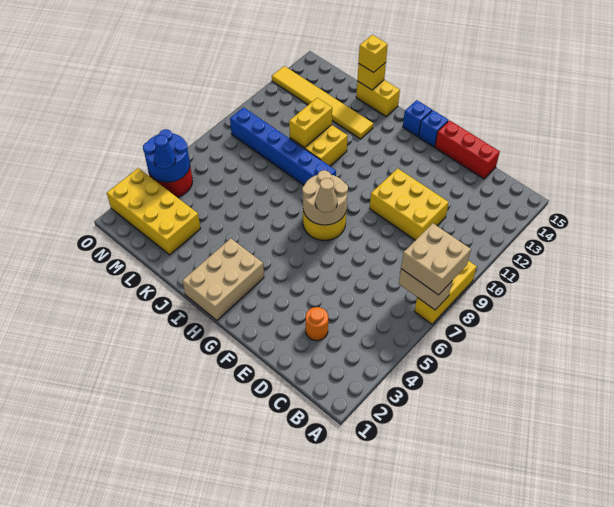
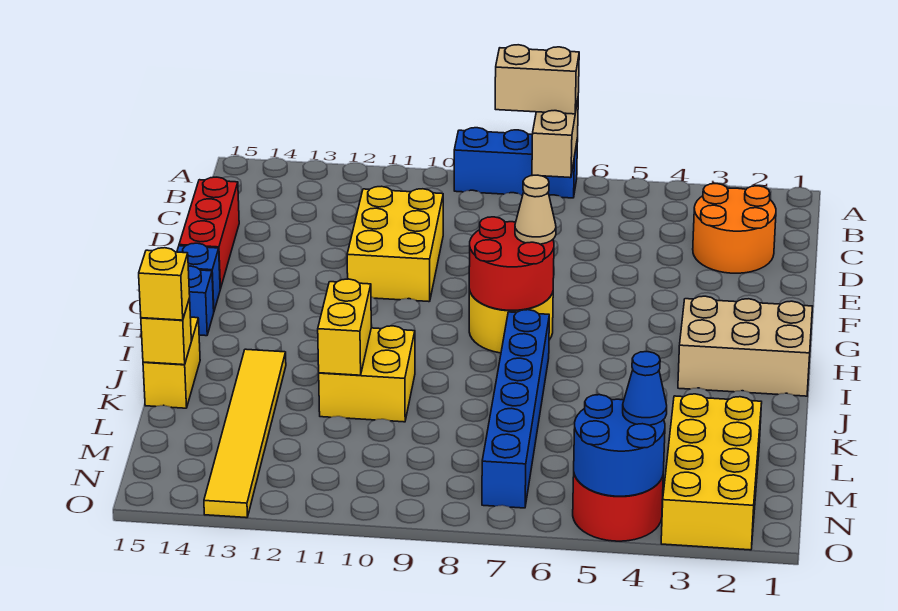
yellow 1x3 brick [415,261,477,324] -> blue 1x3 brick [454,128,578,198]
tan 2x2 brick [401,223,471,295] -> tan 1x2 brick [495,45,579,114]
orange 1x1 round brick [306,307,328,341] -> orange 2x2 round brick [693,184,776,273]
tan 2x2 round brick [302,170,348,225] -> red 2x2 round brick [469,217,554,310]
blue 1x6 brick [230,107,336,185] -> blue 1x6 brick moved to [482,310,549,508]
yellow 1x2 brick [289,98,332,148] -> yellow 1x2 brick turned to [318,279,371,375]

